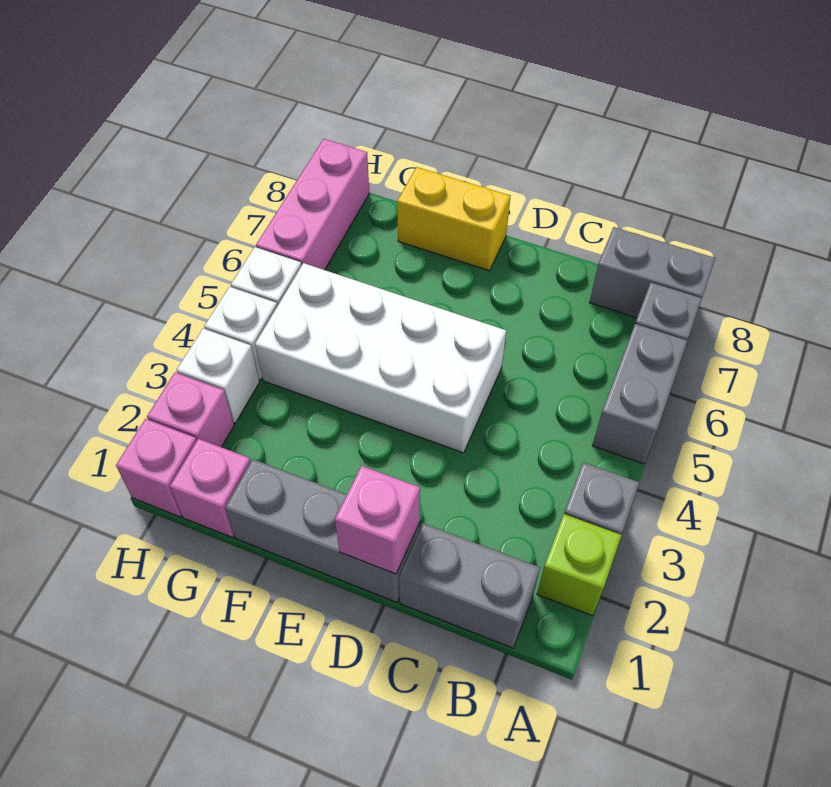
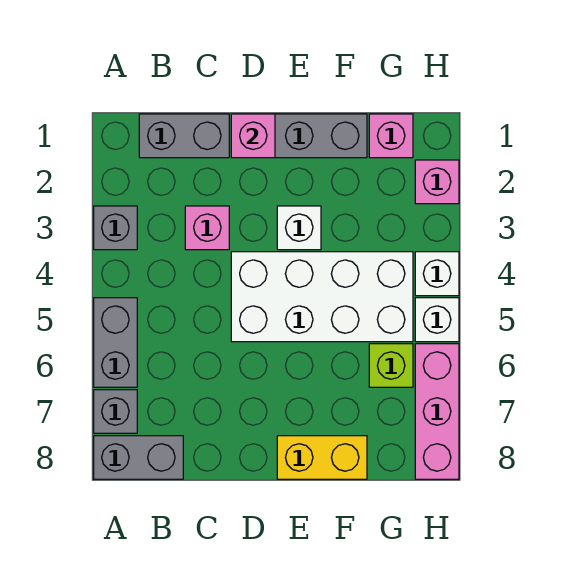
lime 1x1 brick [537,514,622,616] -> lime 1x1 brick moved to [369,344,413,387]
pink 1x1 brick [116,419,197,517] -> pink 1x1 brick moved to [185,206,229,250]
white 1x1 brick [176,328,259,423] -> white 1x1 brick moved to [277,206,321,250]

